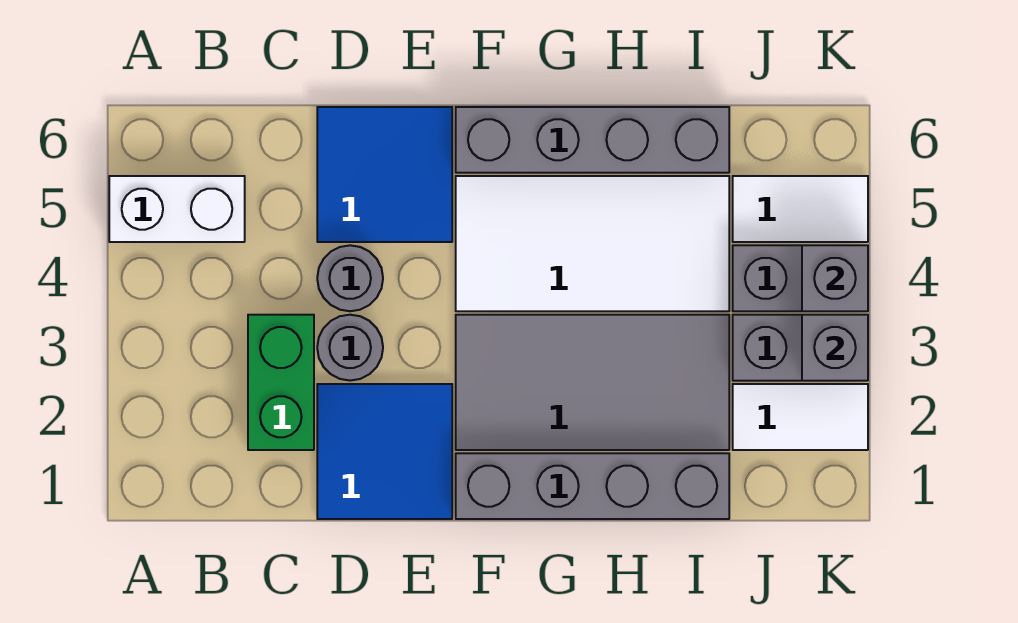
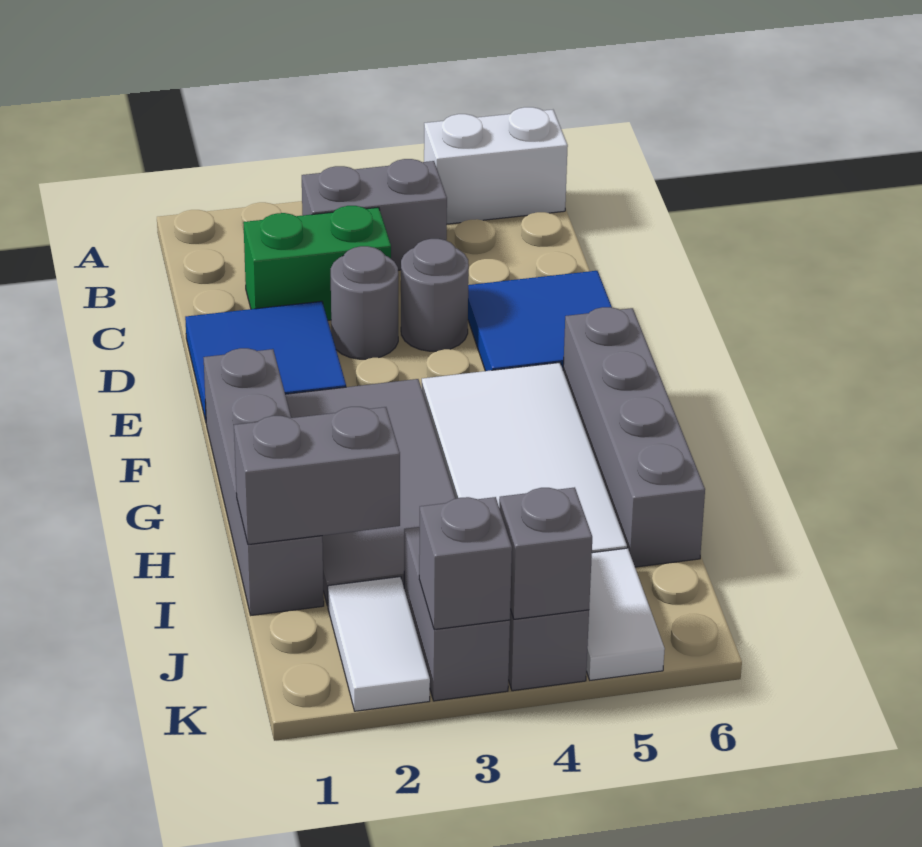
white 1x2 brick [109,176,245,242] -> white 1x2 brick turned to [424,107,568,224]
none -> grey 1x2 brick [302,159,447,270]
none -> grey 1x2 brick [234,407,400,545]

